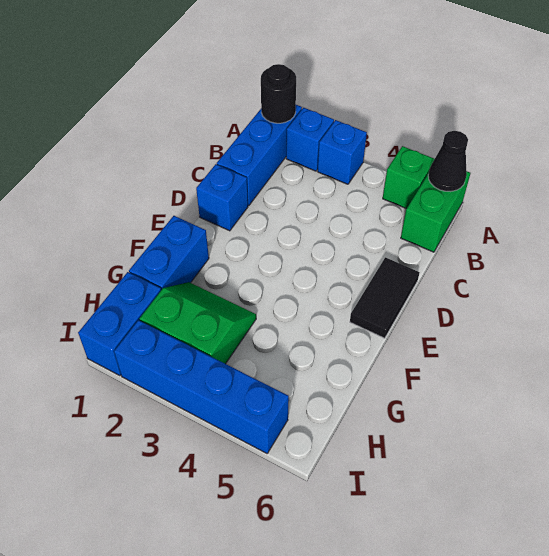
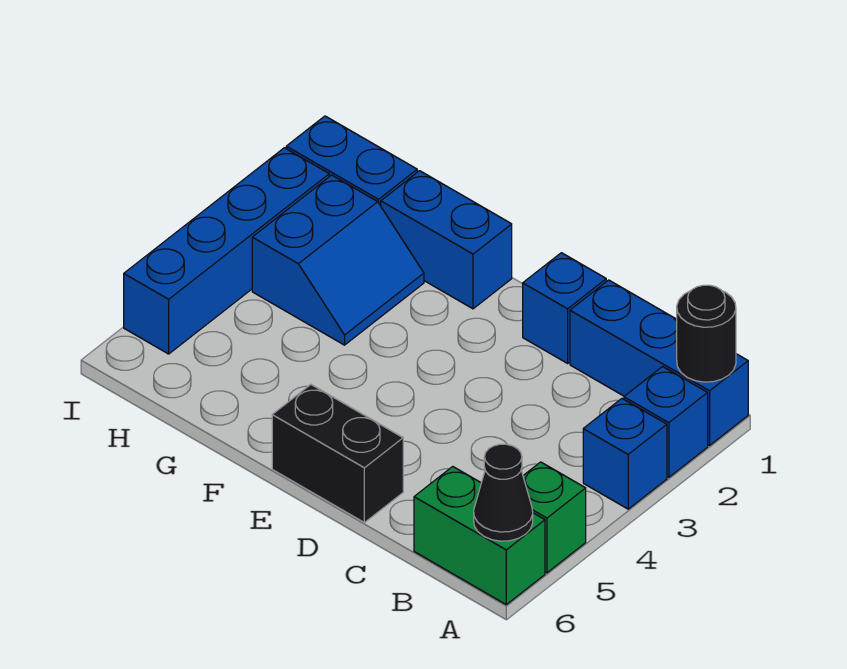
black 1x2 tile [350,257,420,338] -> black 1x2 brick [272,385,403,523]
green 2x2 slope [140,282,256,364] -> blue 2x2 slope [252,175,424,345]

